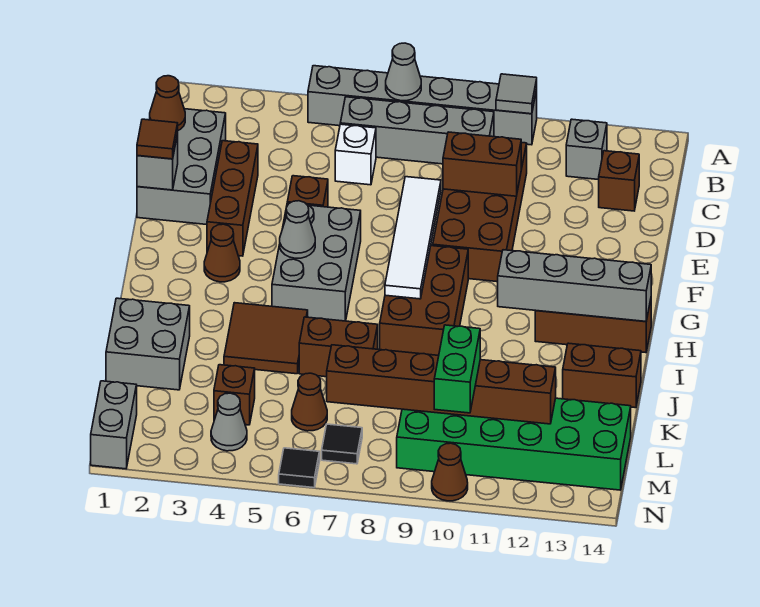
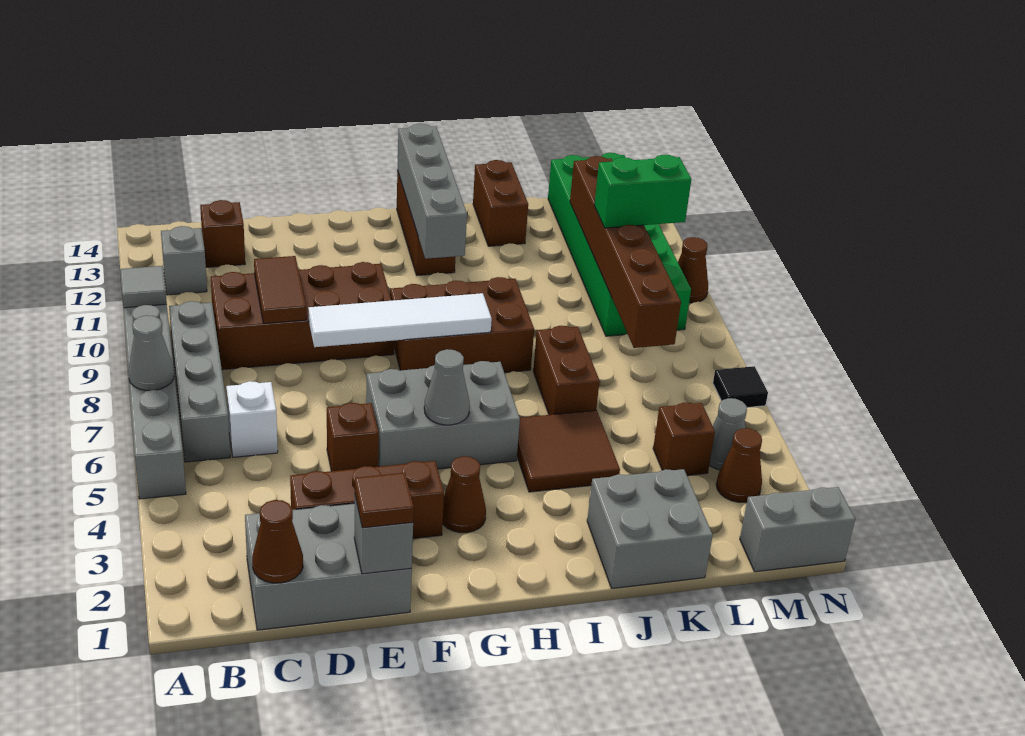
brown 1x2 brick [443,132,521,196] -> brown 1x2 tile [254,256,306,324]
brown 1x1 cone [292,373,327,431] -> brown 1x1 cone moved to [716,428,762,502]
black 1x1 tile [322,424,362,464] -> none

